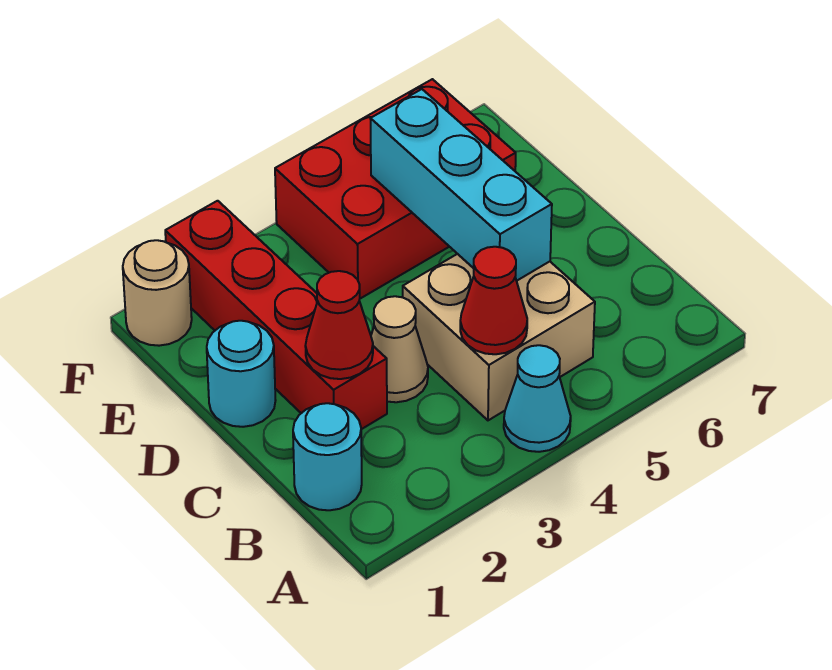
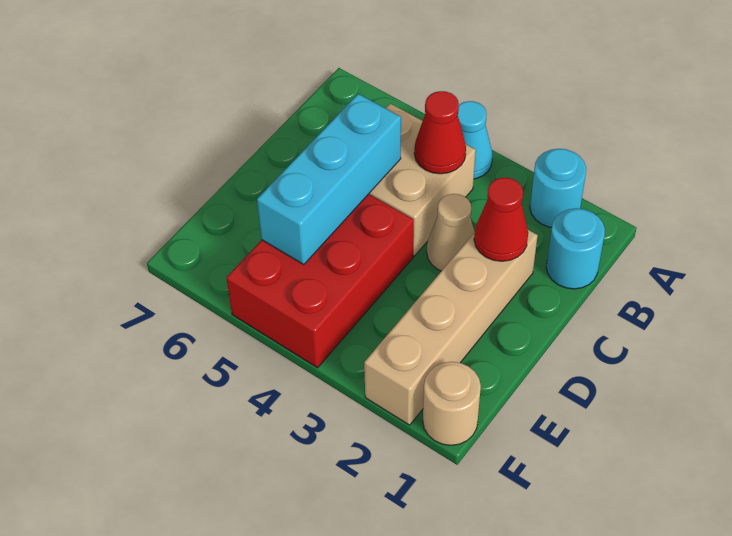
red 1x4 brick [165,201,387,429] -> tan 1x4 brick [364,230,538,425]
cyan 1x1 round brick [207,321,276,427] -> cyan 1x1 round brick moved to [530,149,586,227]
red 2x3 brick [275,79,516,299] -> red 2x3 brick turned to [227,194,414,368]

